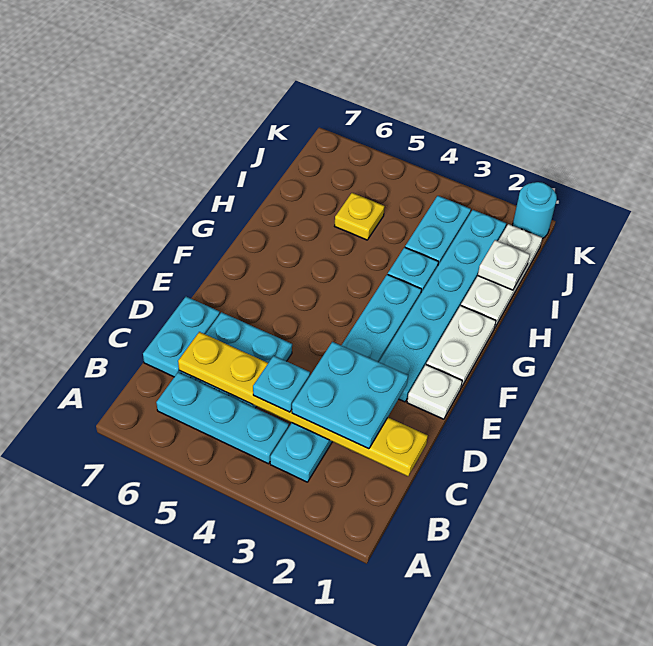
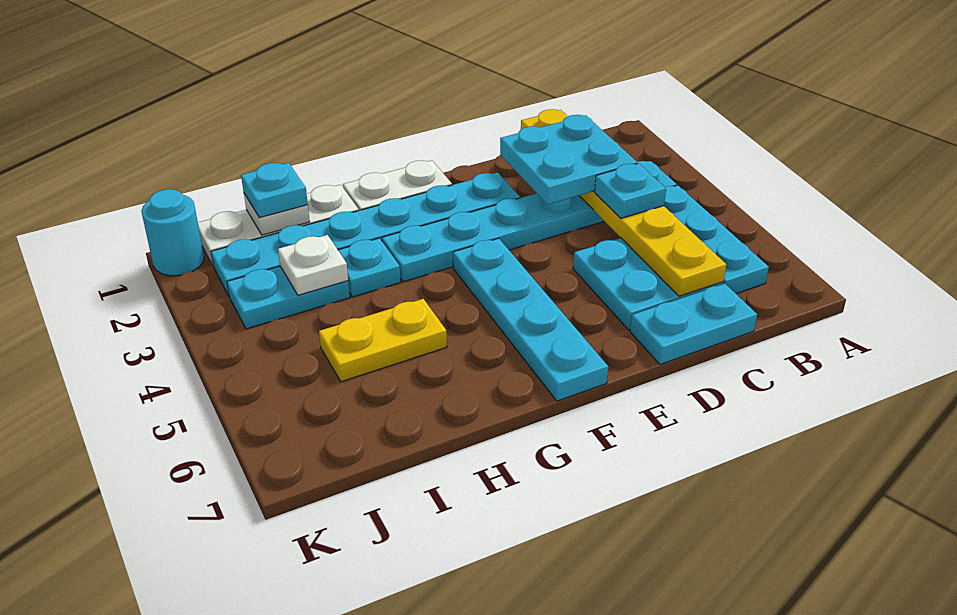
white 1x1 plate [407,365,462,419] -> white 1x1 plate moved to [278,235,348,295]
none -> cyan 1x4 plate [453,238,608,401]
none -> cyan 1x1 plate [241,163,308,218]
yellow 1x1 plate [335,193,385,240] -> yellow 1x2 plate [319,299,447,382]

